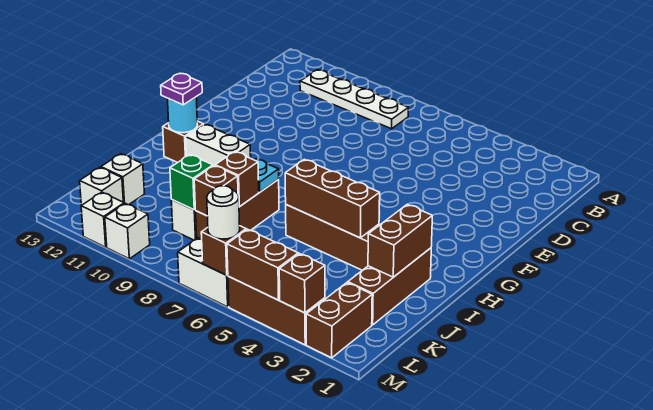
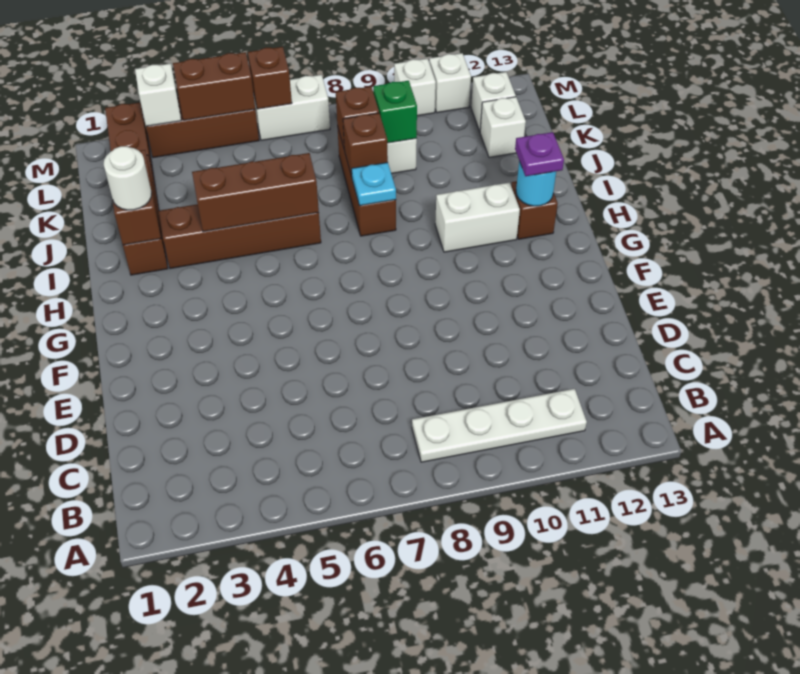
brown 1x1 brick [279,254,325,313] -> white 1x1 brick [135,64,181,126]
white 1x1 round brick [207,186,240,239] -> white 1x1 round brick moved to [104,146,152,210]

